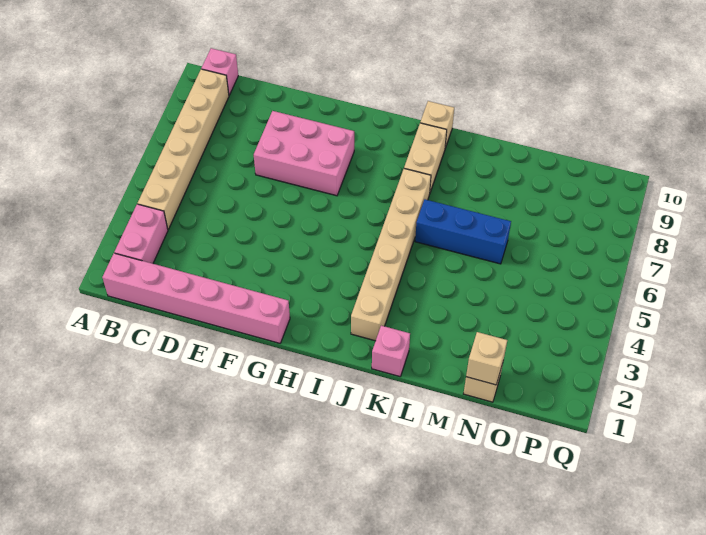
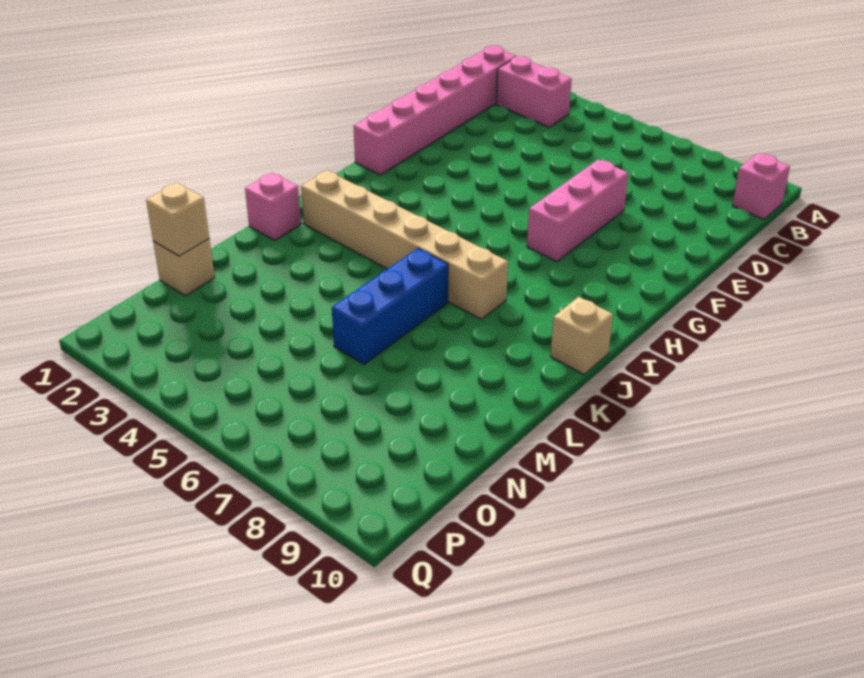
tan 1x6 brick [138,69,229,229] -> none
pink 2x3 brick [254,111,354,196] -> pink 1x3 brick [527,160,628,262]
tan 1x2 brick [404,123,447,192] -> none

